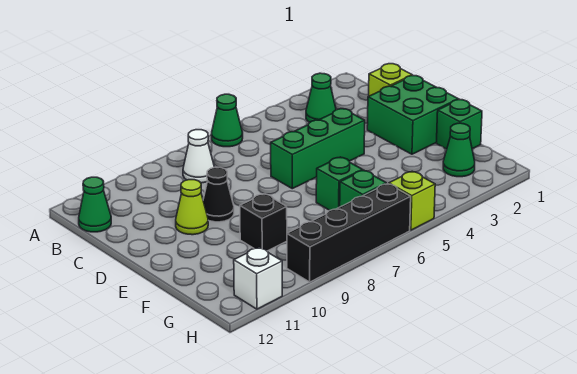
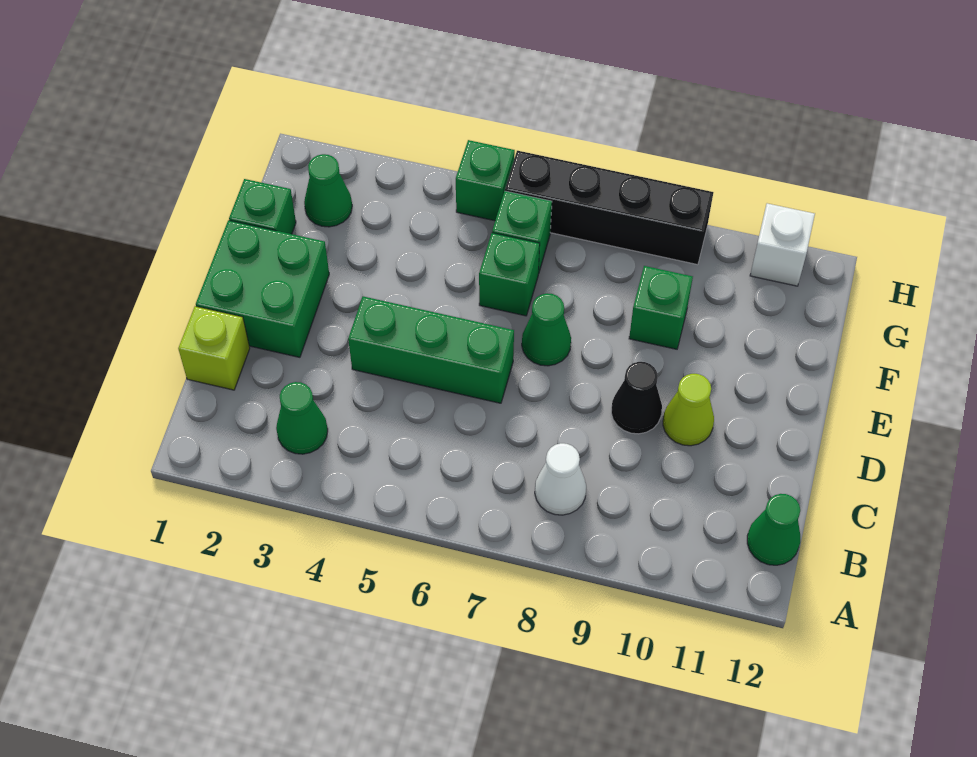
green 1x1 cone [211,94,243,147] -> green 1x1 cone moved to [522,293,571,366]
black 1x1 brick [240,194,287,251] -> green 1x1 brick [629,266,693,349]
lime 1x1 brick [389,171,435,230] -> green 1x1 brick [456,140,515,221]

